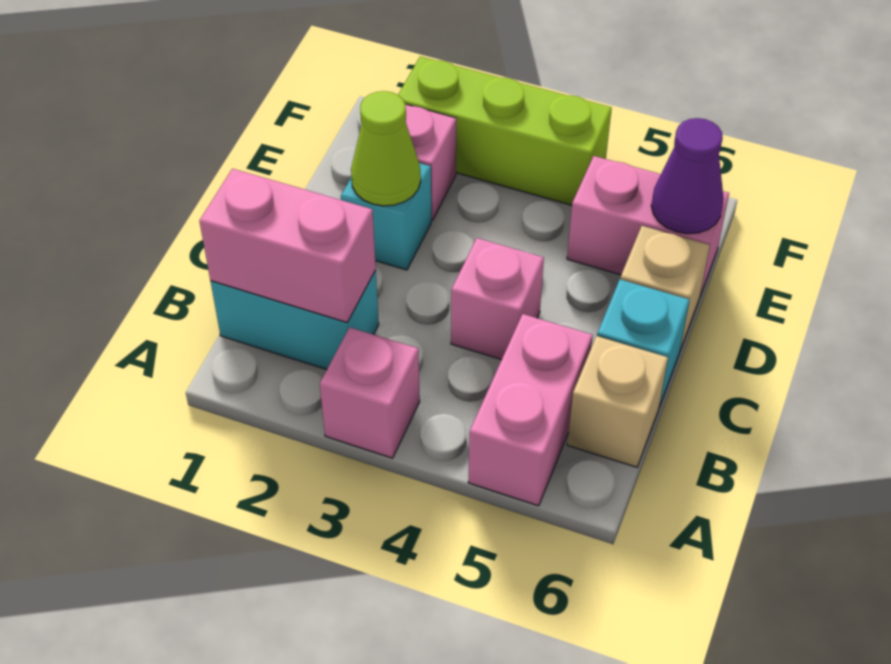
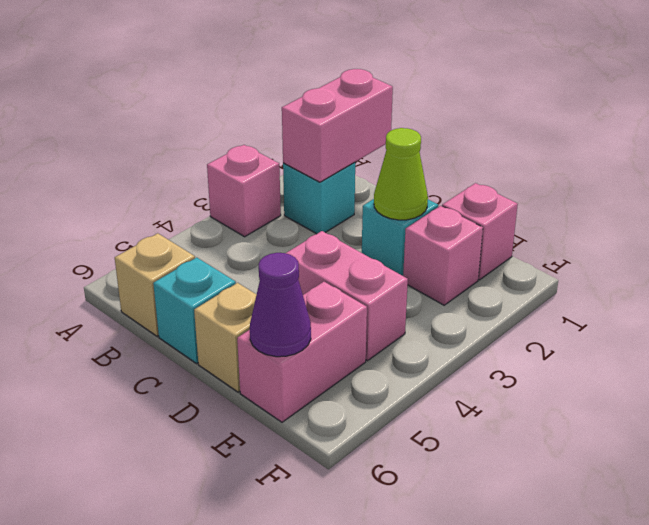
pink 1x2 brick [468,314,593,506] -> pink 1x2 brick moved to [286,231,408,361]
cyan 1x2 brick [211,270,379,369] -> cyan 1x1 brick [283,162,355,234]
pink 1x1 brick [451,238,544,360] -> pink 1x1 brick moved to [442,183,518,280]
lime 1x3 brick [398,57,612,205] -> none

